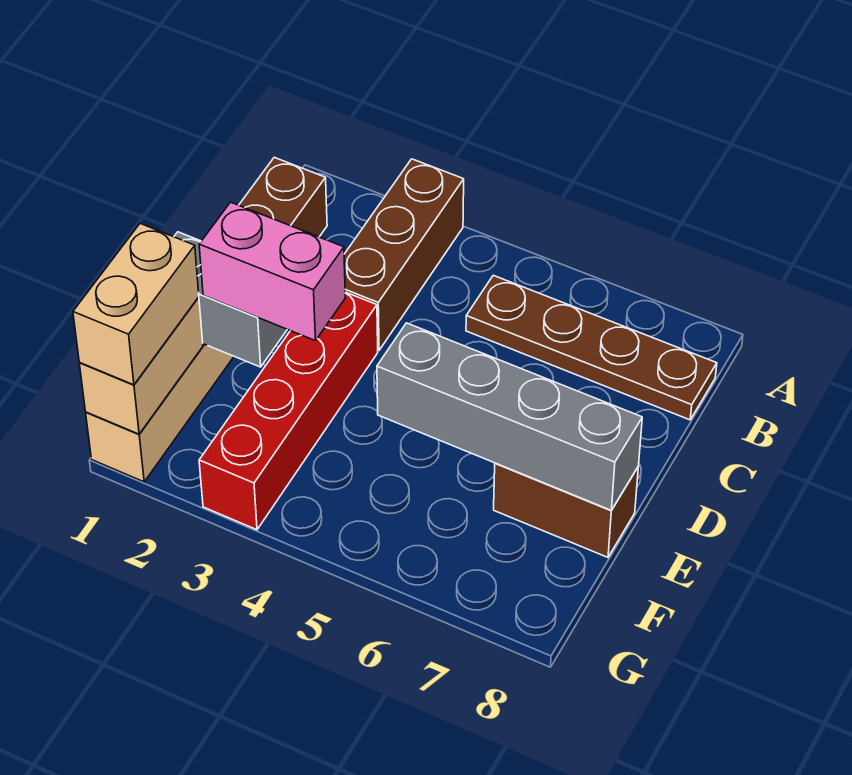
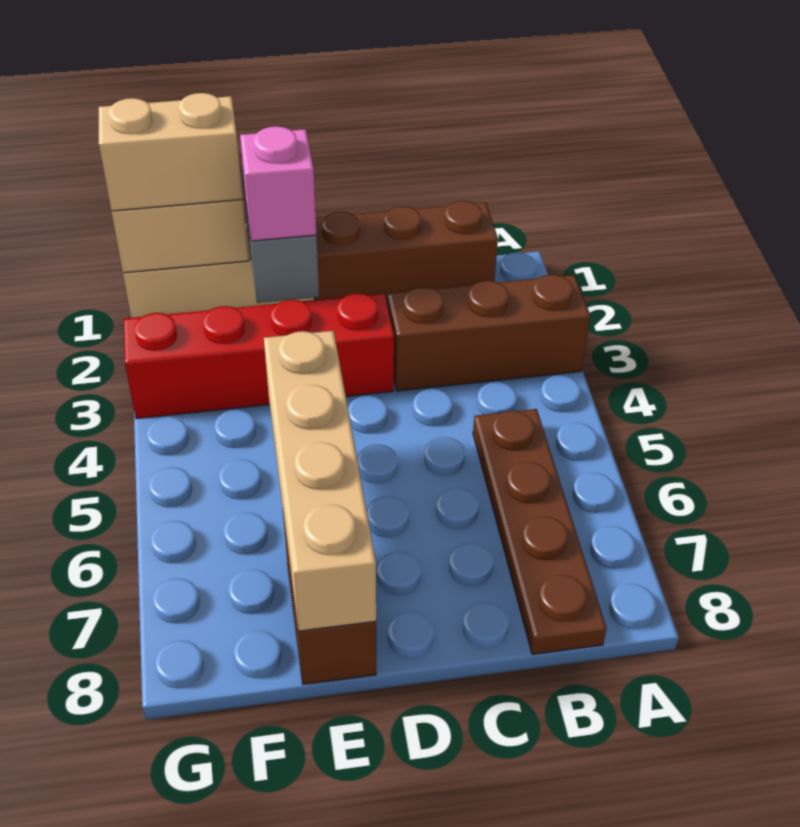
pink 1x2 brick [199,202,345,341] -> pink 1x1 brick [240,126,316,241]
grey 1x4 brick [377,323,642,510] -> tan 1x4 brick [264,331,376,631]

